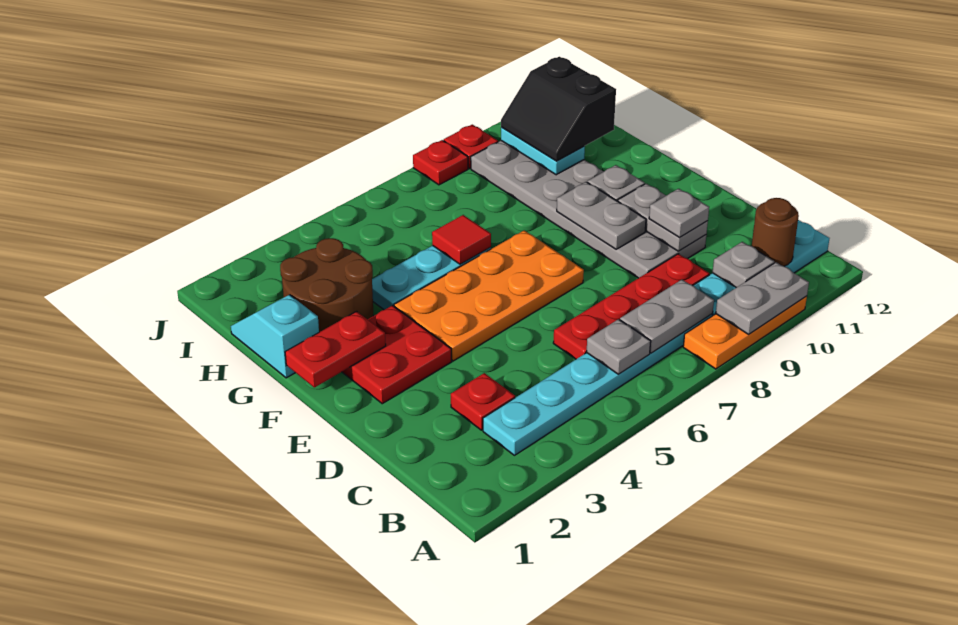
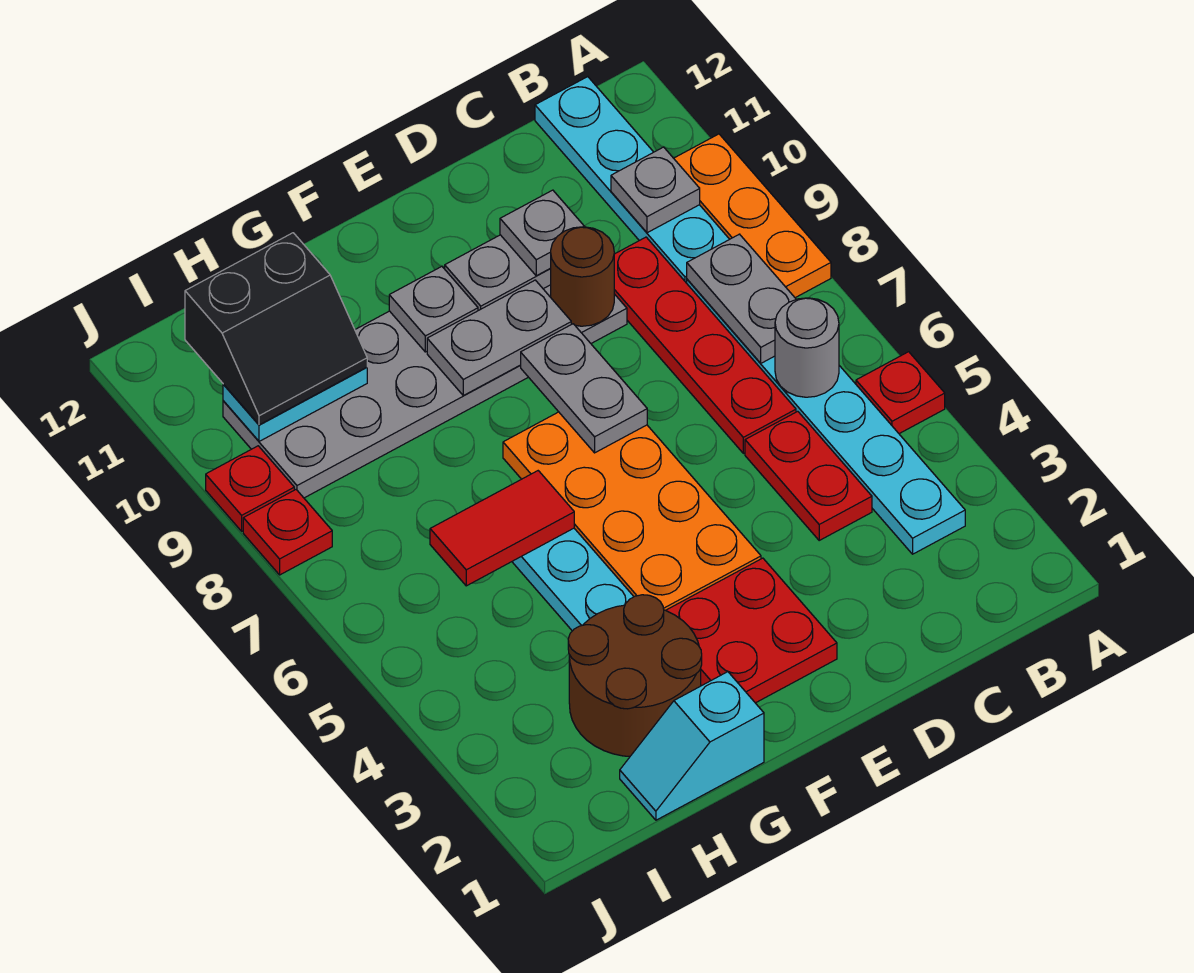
grey 1x2 plate [716,262,809,334] -> grey 1x2 plate moved to [521,324,647,453]
grey 1x1 plate [587,319,651,374] -> grey 1x1 round brick [775,298,839,397]
brown 1x1 round brick [752,198,799,266] -> brown 1x1 round brick moved to [551,227,614,326]
red 1x1 plate [451,373,515,430] -> red 1x1 plate moved to [856,352,945,434]
red 1x2 plate [285,311,386,387] -> red 1x2 plate moved to [745,411,872,540]
red 1x1 tile [432,215,491,264] -> red 1x2 tile [430,471,574,586]

